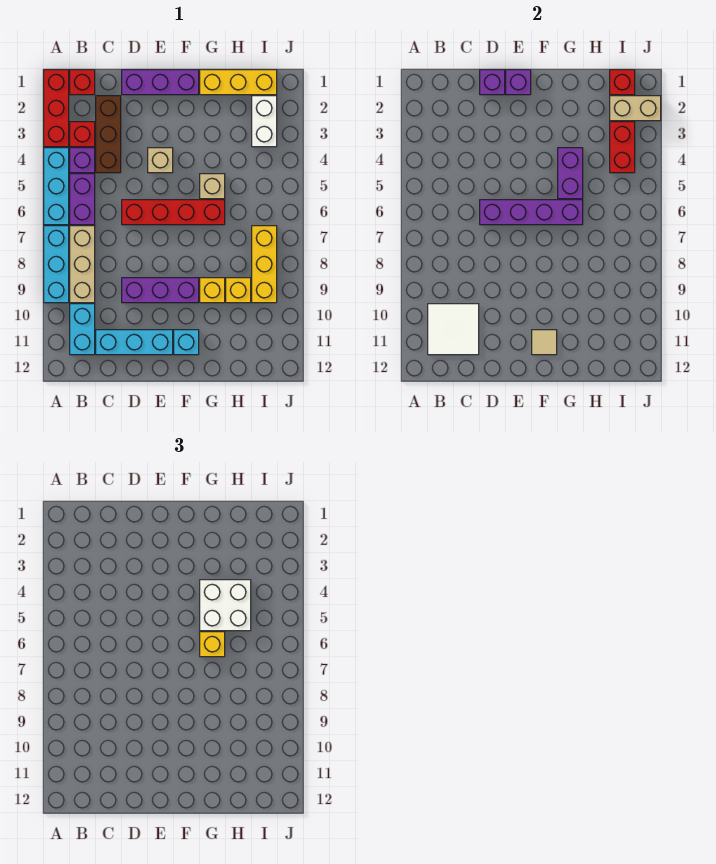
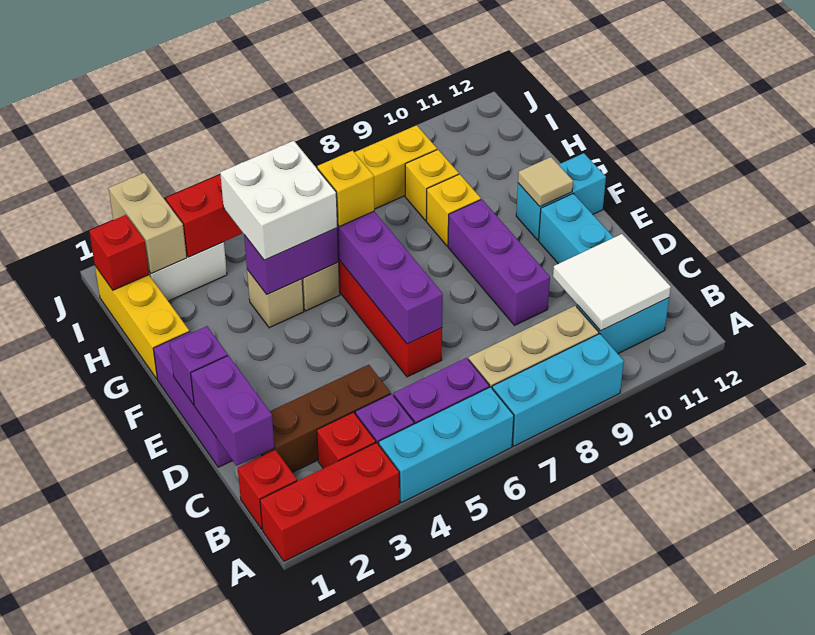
purple 1x1 brick [480,70,505,95] -> purple 1x2 brick [191,356,274,466]
tan 1x1 brick [148,148,173,173] -> tan 1x1 brick moved to [247,270,304,328]
cyan 1x1 brick [174,330,199,355] -> cyan 1x2 brick [516,153,606,240]

